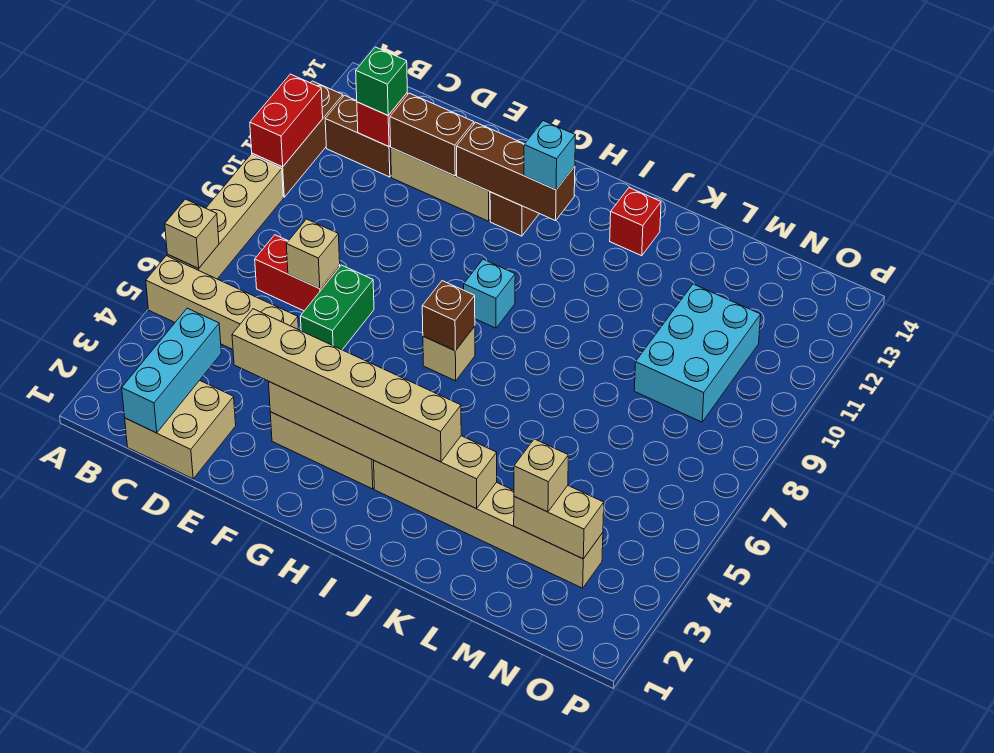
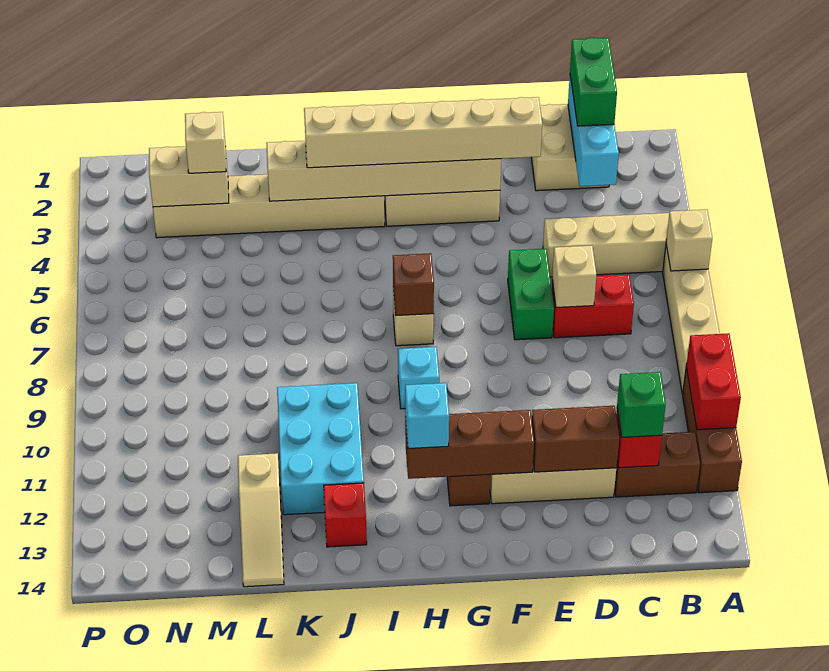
none -> green 1x2 brick [570,38,617,126]
none -> tan 1x3 slope [238,453,284,587]
cyan 2x3 brick [634,284,761,422] -> cyan 2x3 brick moved to [277,383,364,515]

